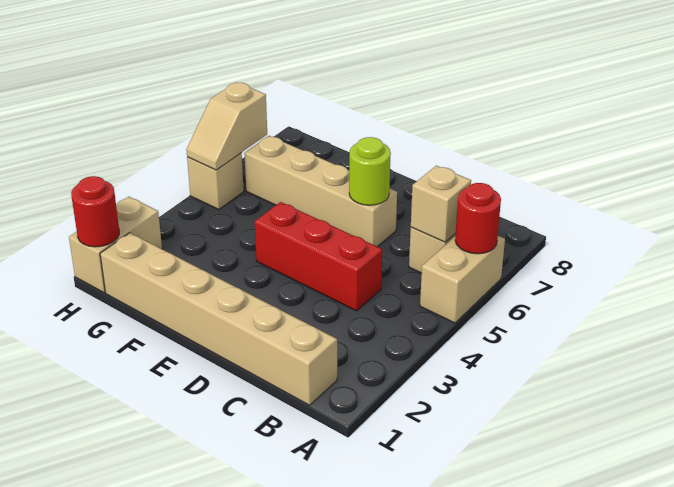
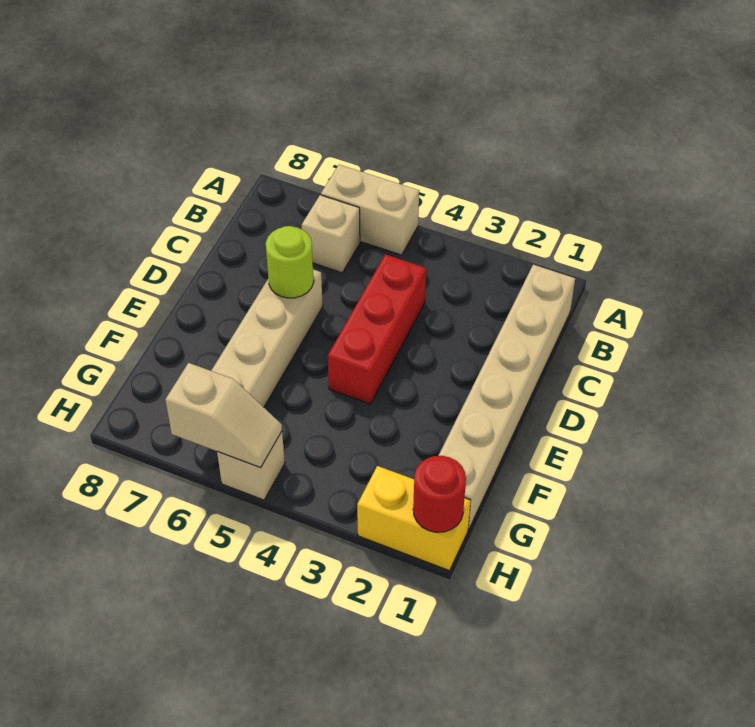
red 1x1 round brick [455,183,501,254] -> none
tan 1x1 brick [411,166,471,242] -> none
tan 1x2 brick [69,197,162,293] -> yellow 1x2 brick [357,466,471,571]

